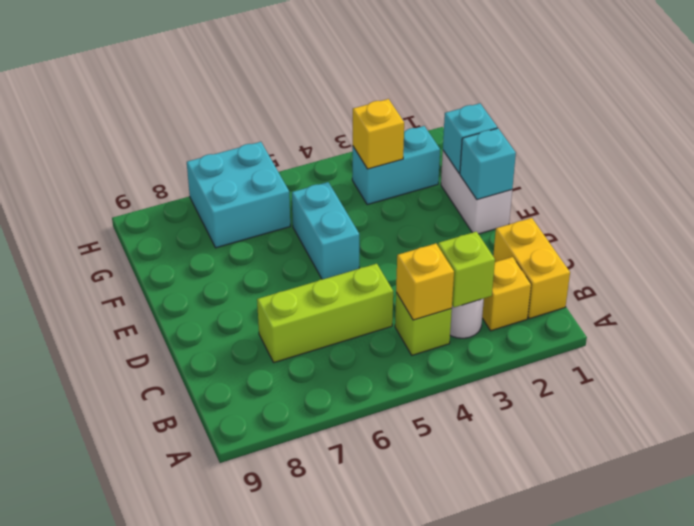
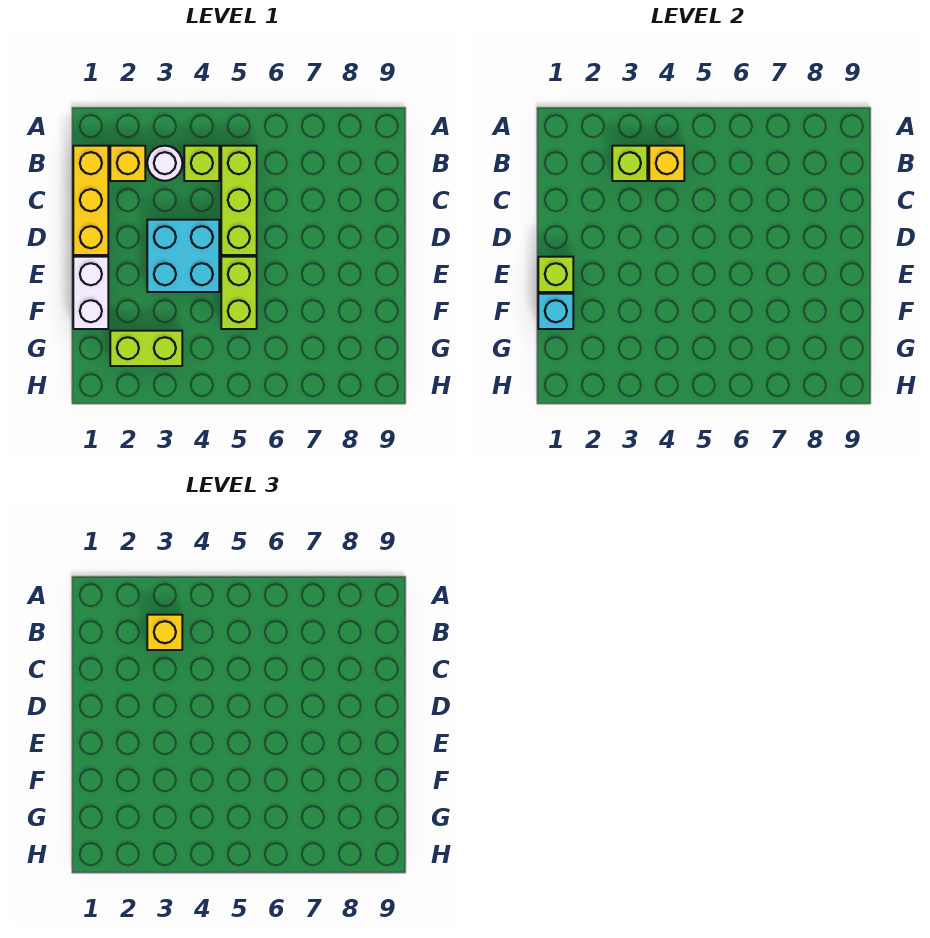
yellow 1x2 brick [493,218,570,319] -> yellow 1x3 brick [73,146,108,255]
lime 1x3 brick [257,264,393,362] -> lime 1x3 brick turned to [221,146,257,255]
cyan 1x1 brick [460,128,516,200] -> lime 1x1 brick [538,257,573,292]
cyan 1x2 brick [292,182,359,279] -> lime 1x2 brick [221,257,257,329]
cyan 1x2 brick [352,126,440,205] -> lime 1x2 brick [110,331,182,366]
yellow 1x1 brick [353,99,404,169] -> yellow 1x1 brick moved to [147,615,182,650]
cyan 2x2 brick [187,142,290,248] -> cyan 2x2 brick moved to [147,220,219,292]

